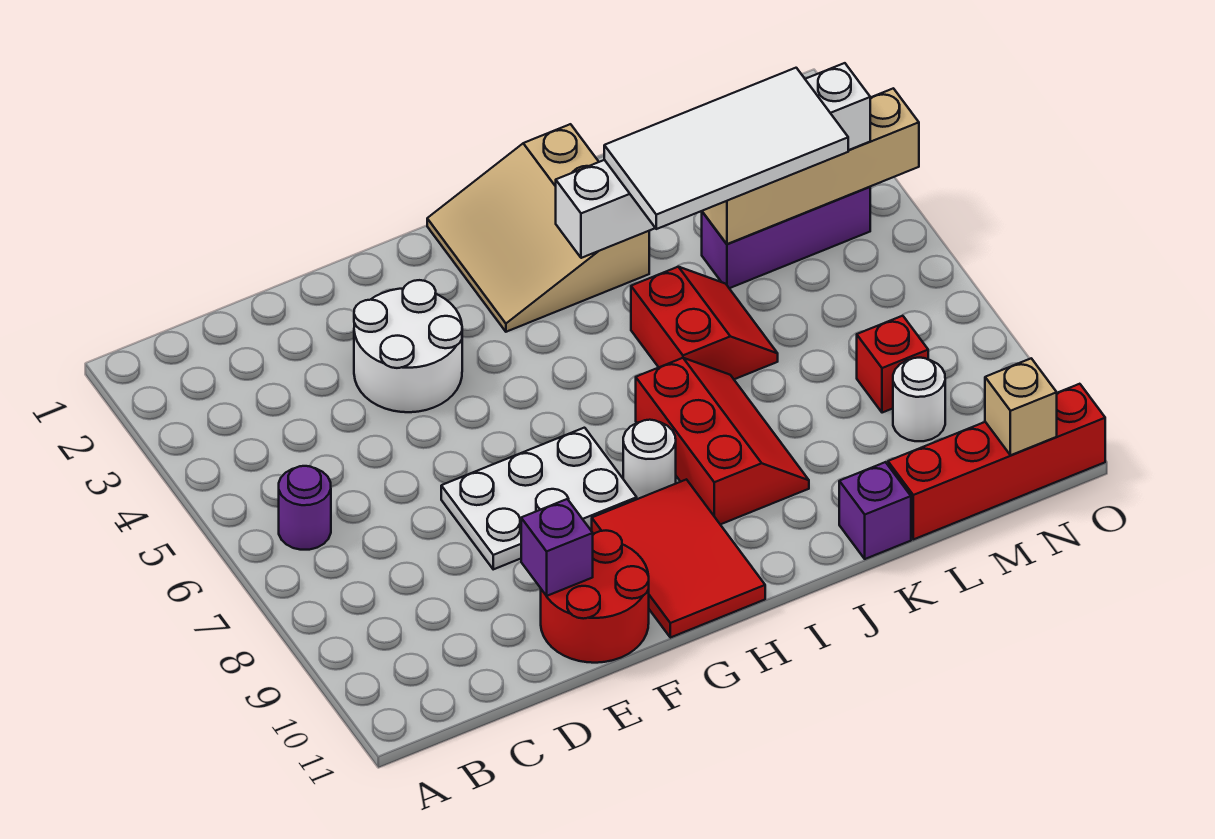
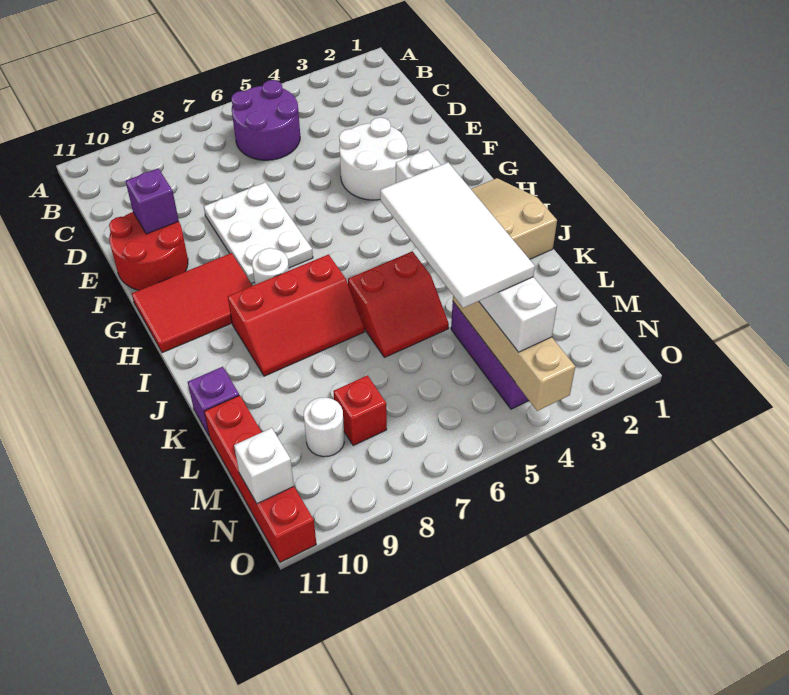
purple 1x1 round brick [279,466,331,550] -> purple 2x2 round brick [231,80,300,160]
tan 1x1 brick [985,358,1057,455] -> white 1x1 brick [234,428,294,504]

